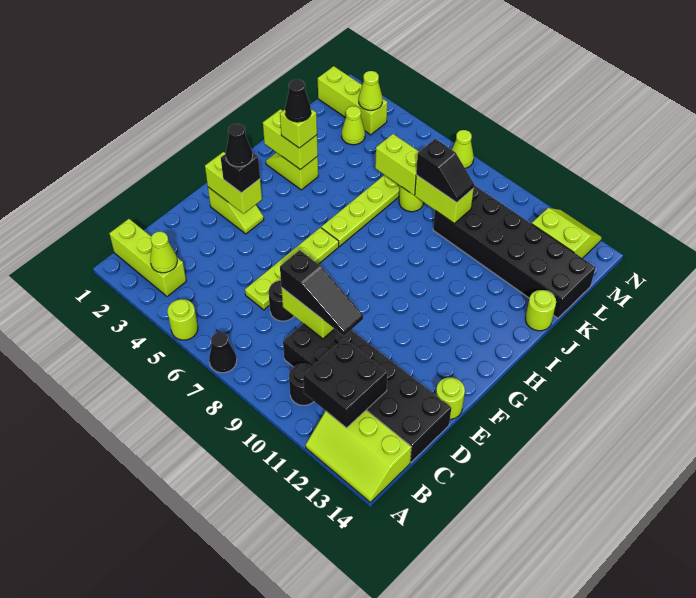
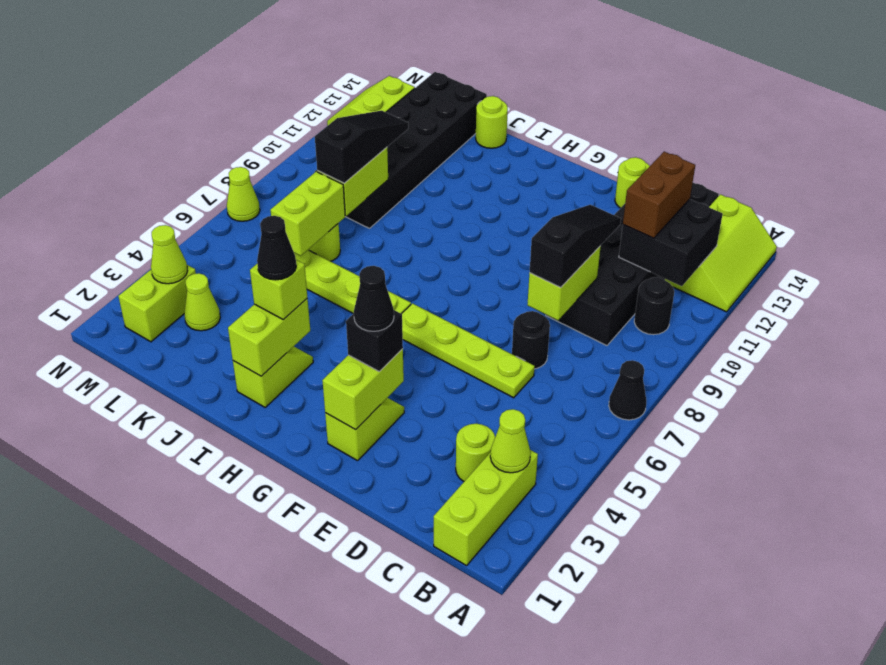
lime 1x1 round brick [168,299,198,340] -> lime 1x1 round brick moved to [456,424,495,481]
none -> brown 1x2 brick [623,152,695,238]
lime 1x2 slope [266,153,318,190] -> lime 1x2 slope turned to [233,347,313,407]
black 1x2 slope [416,139,474,203] -> black 1x3 slope [315,111,408,183]
lime 1x3 brick [318,66,387,135] -> lime 1x2 brick [118,265,196,342]

